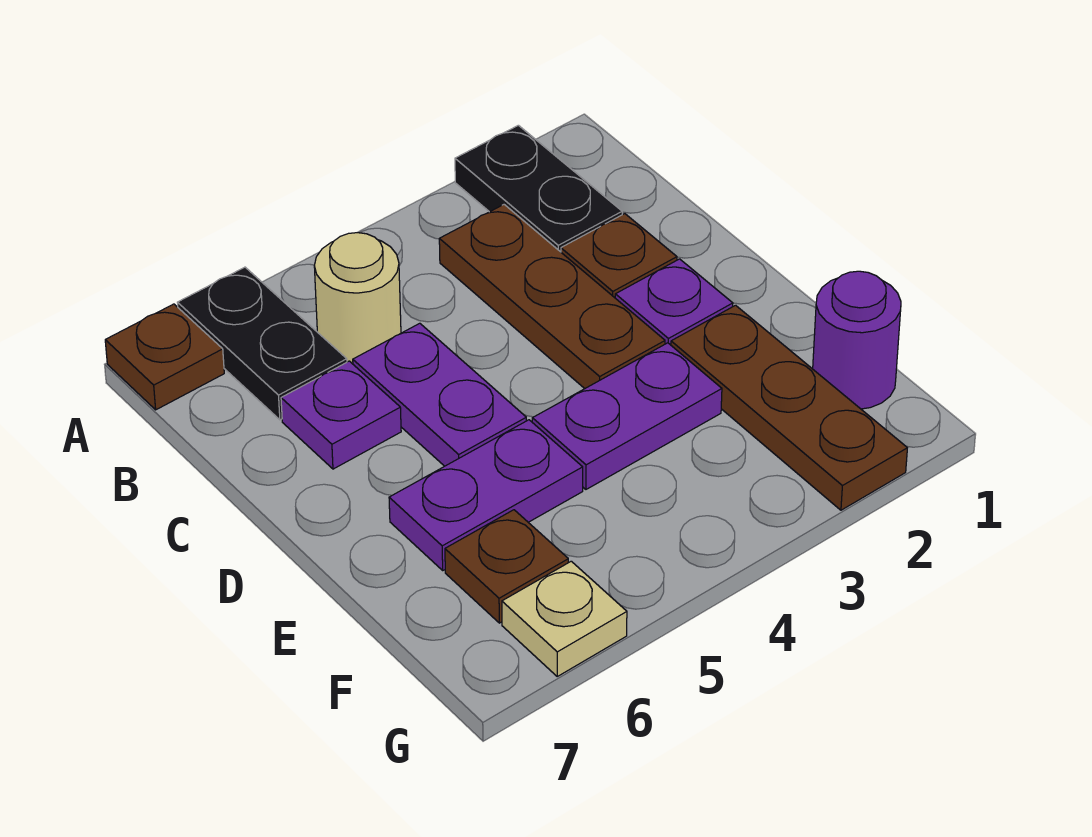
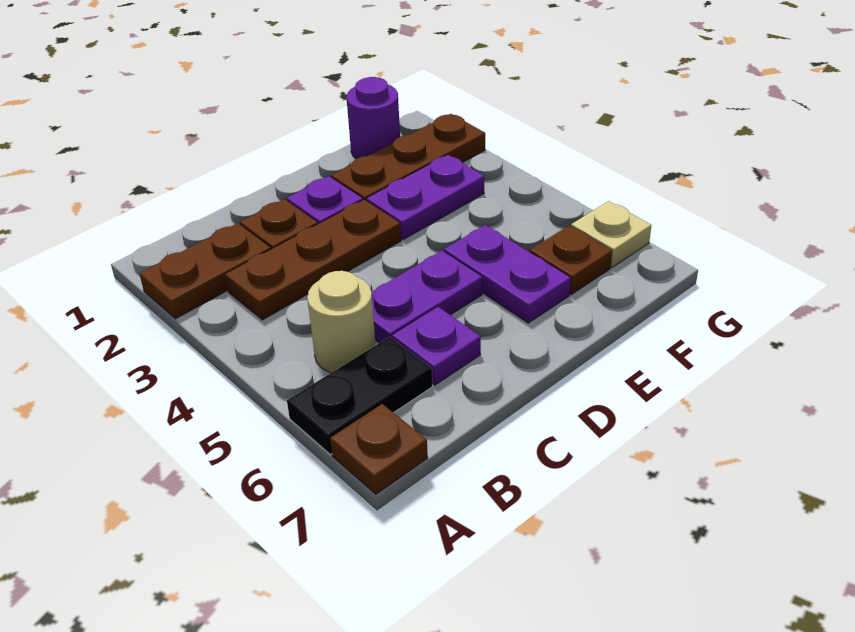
black 1x2 plate [455,125,622,252] -> brown 1x2 plate [140,223,271,319]
purple 1x2 plate [532,343,722,489] -> purple 1x2 plate turned to [367,155,484,239]

